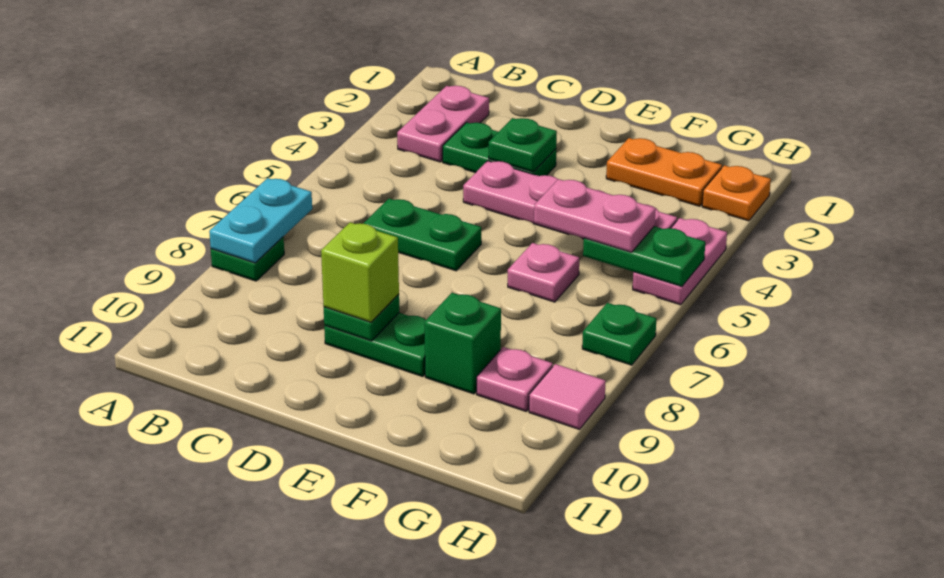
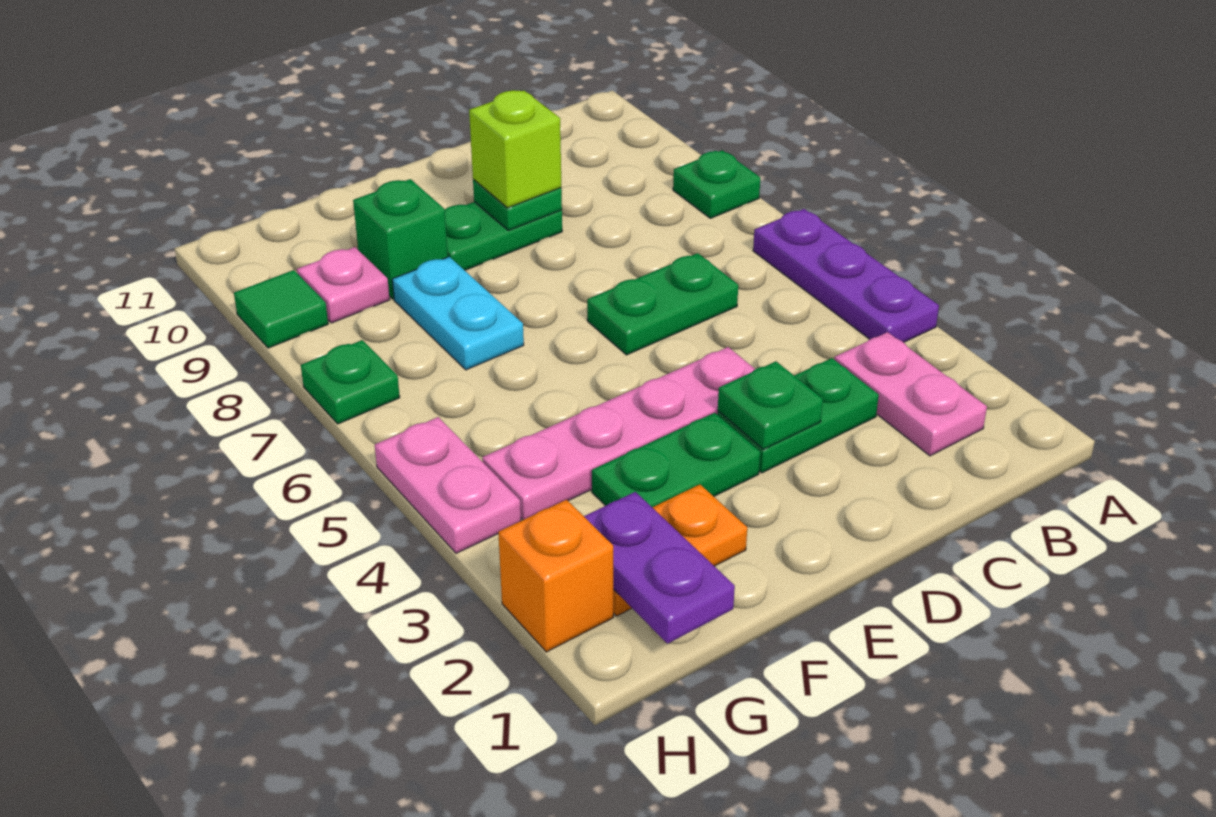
none -> purple 1x3 plate [753,209,939,342]
cyan 1x2 plate [209,178,312,263] -> cyan 1x2 plate moved to [392,257,524,370]
pink 1x2 plate [534,179,656,252] -> none
pink 1x1 plate [508,243,579,302] -> none
none -> purple 1x2 plate [584,492,735,644]
green 1x2 plate [583,226,705,286] -> green 1x2 plate moved to [592,413,760,507]
orange 1x1 plate [702,165,771,221] -> orange 1x1 brick [498,500,613,652]
pink 1x1 tile [529,364,606,429] -> green 1x1 tile [234,270,328,348]

